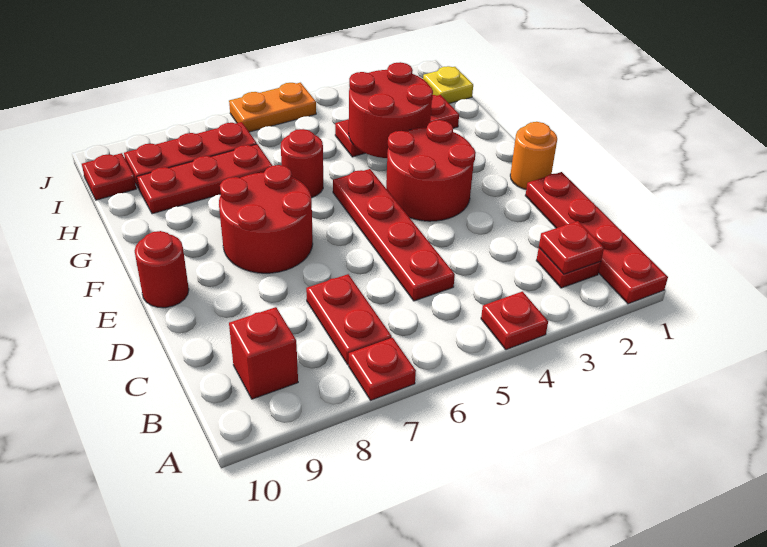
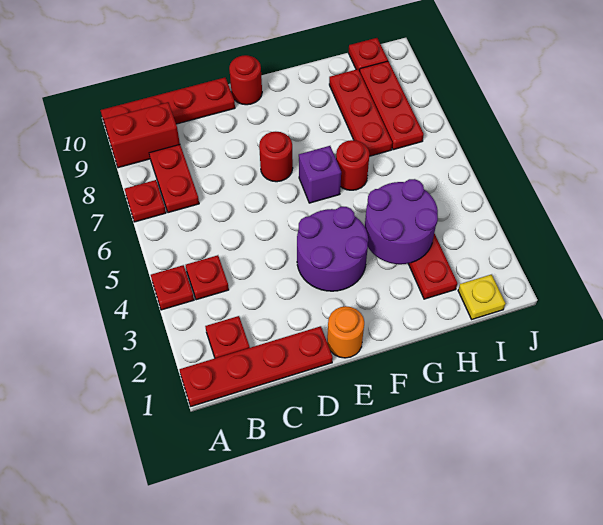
red 1x1 plate [539,221,604,274] -> red 1x1 plate moved to [186,255,229,300]
red 1x2 plate [306,274,392,365] -> red 1x2 plate turned to [149,145,199,213]
red 1x1 brick [229,307,298,399] -> red 1x2 brick [104,102,180,168]
red 1x4 plate [333,169,455,301] -> red 1x4 plate moved to [101,78,235,134]
red 2x2 round brick [386,120,476,221] -> purple 2x2 round brick [297,207,368,291]
red 2x2 round brick [219,165,313,273] -> red 1x1 round brick [259,132,293,182]
none -> purple 1x1 brick [299,146,341,203]
red 2x2 round brick [349,62,433,158] -> purple 2x2 round brick [365,179,438,264]
orange 1x2 plate [229,83,316,132] -> none

